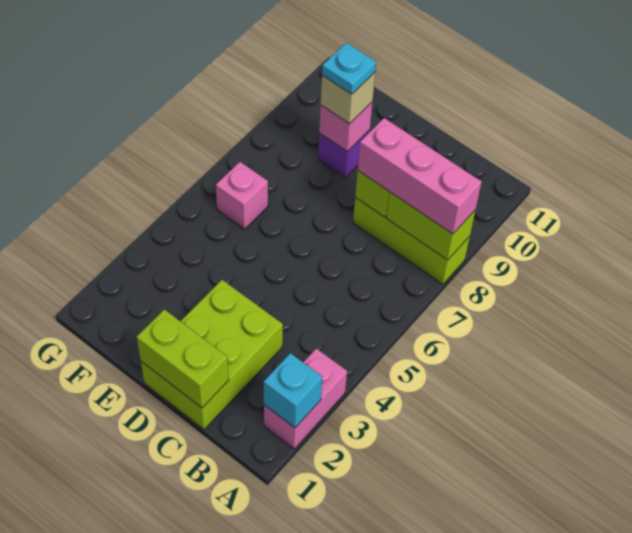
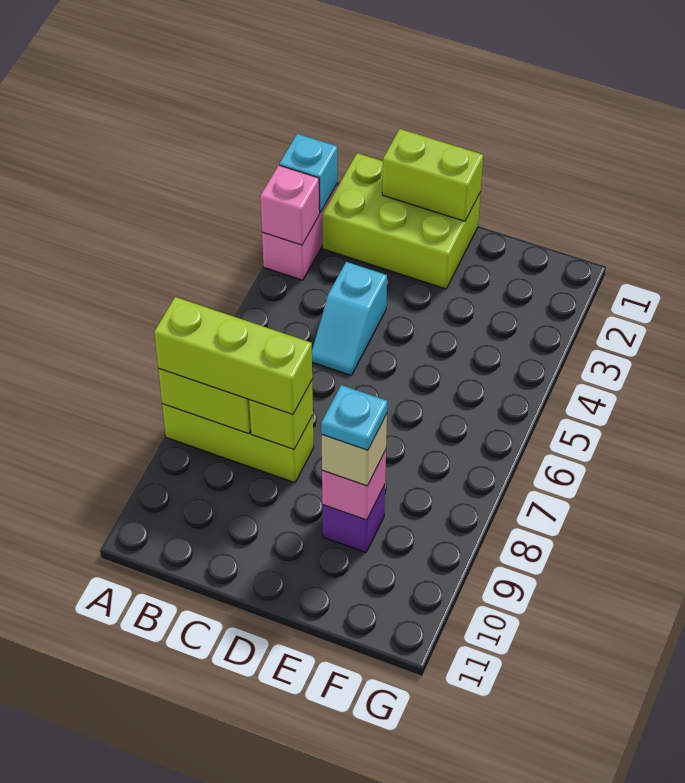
pink 1x3 brick [358,118,482,234] -> lime 1x3 brick [154,297,312,415]
lime 2x3 brick [141,280,283,430] -> lime 2x3 brick turned to [322,153,481,289]
none -> cyan 1x2 slope [312,262,387,375]
pink 1x1 brick [216,162,268,229] -> pink 1x1 brick moved to [260,165,320,245]

